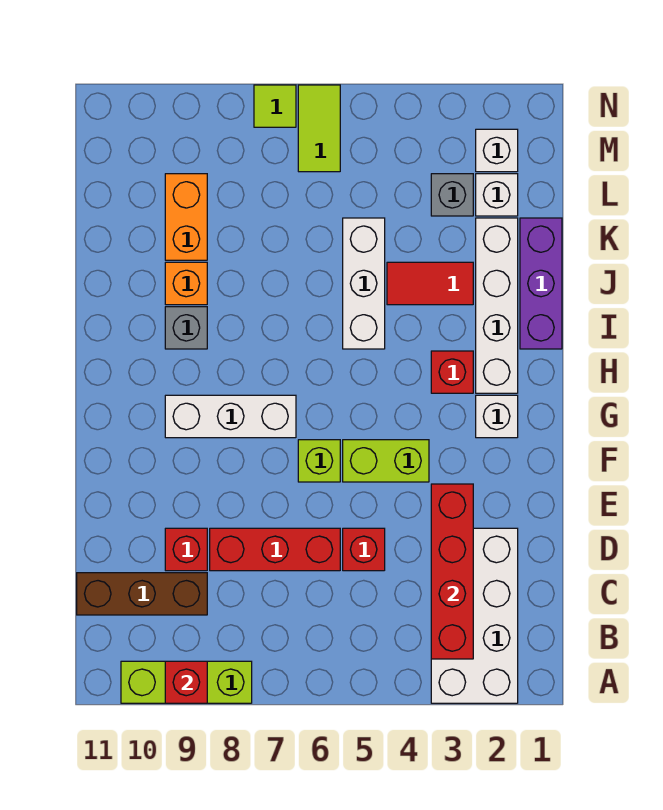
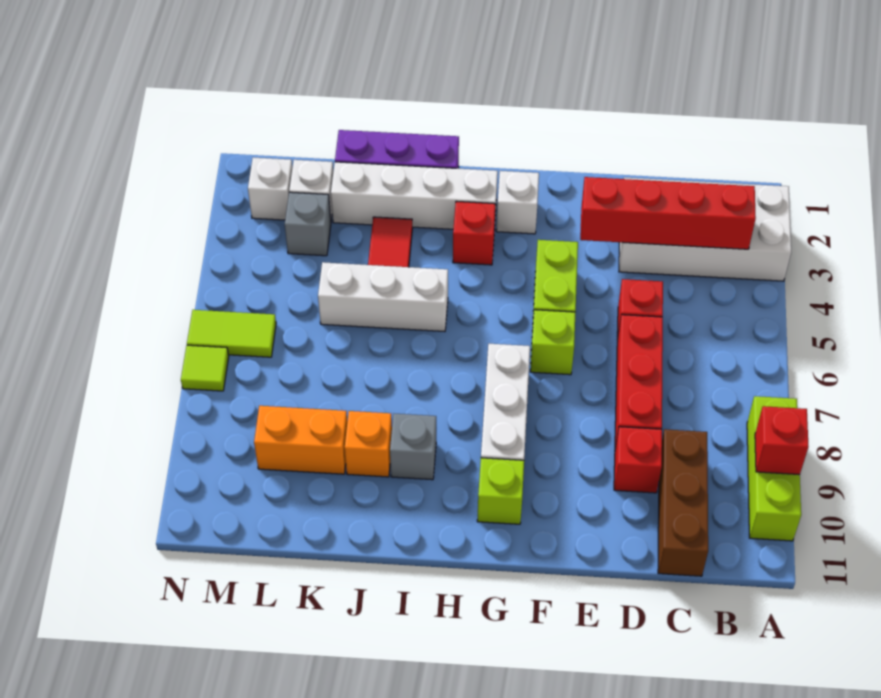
none -> lime 1x1 brick [477,458,524,524]

